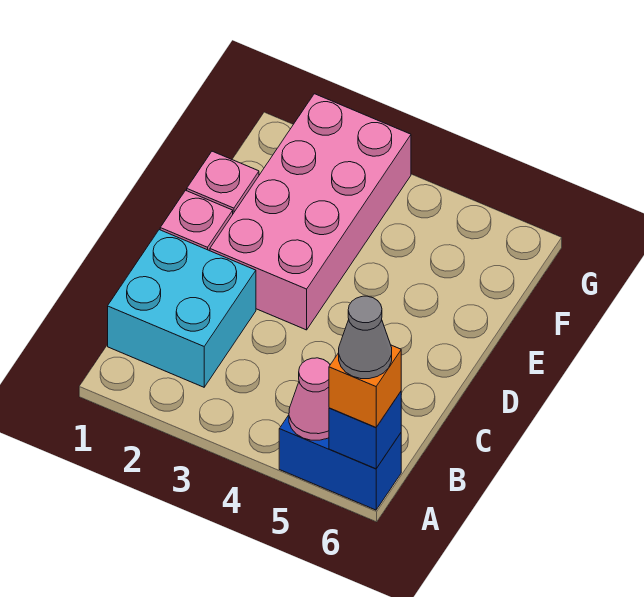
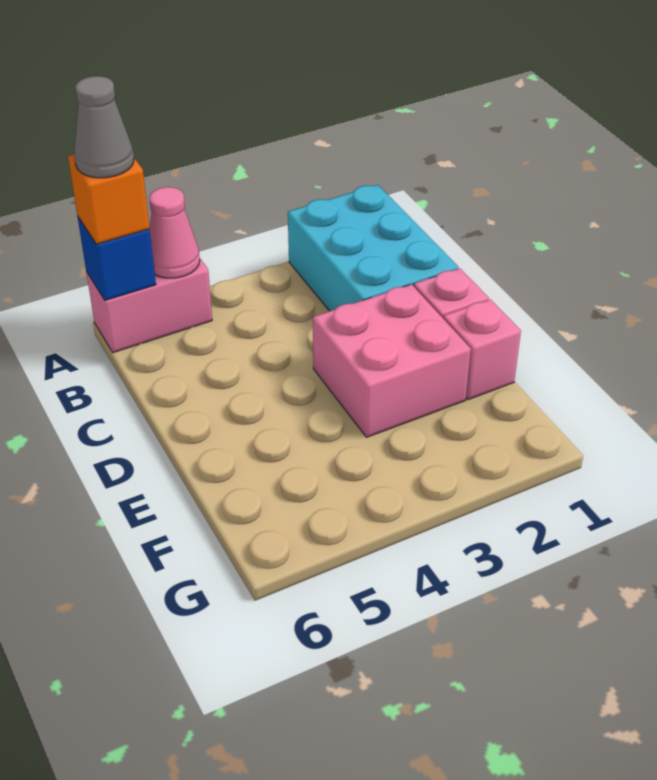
blue 1x2 brick [279,415,401,510] -> pink 1x2 brick [86,259,212,353]
cyan 2x2 brick [108,230,256,387] -> cyan 2x3 brick [288,185,458,311]
pink 2x4 brick [210,94,411,330] -> pink 2x2 brick [313,284,471,437]

